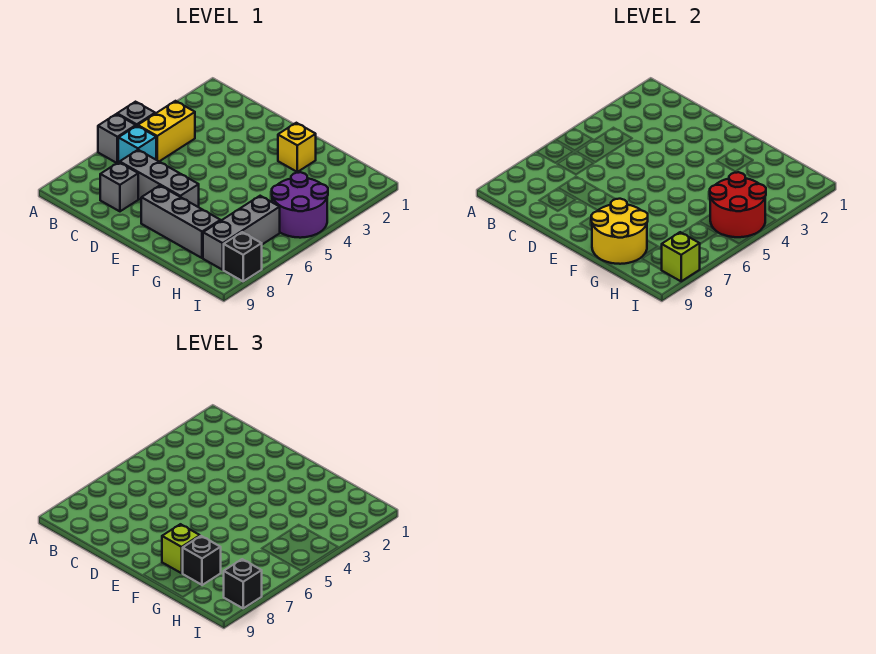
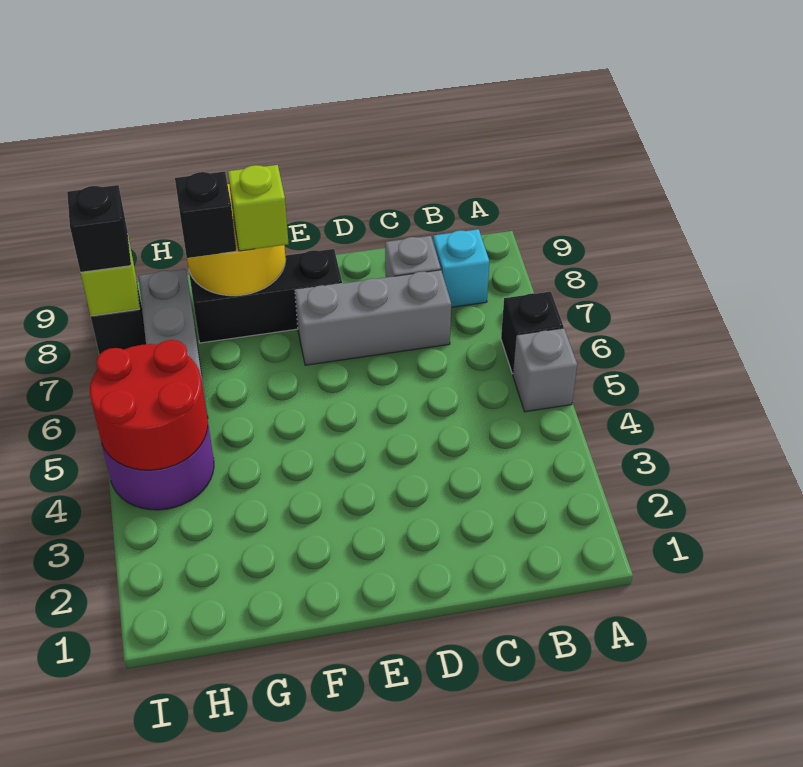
grey 1x1 brick [98,114,136,163] -> black 1x1 brick [501,292,563,374]
yellow 1x2 brick [138,101,195,162] -> none
cyan 1x1 brick [118,126,156,162] -> cyan 1x1 brick moved to [433,229,489,307]
grey 1x3 brick [141,186,221,258] -> black 1x3 brick [189,249,342,343]
yellow 1x1 brick [278,123,316,172] -> none

